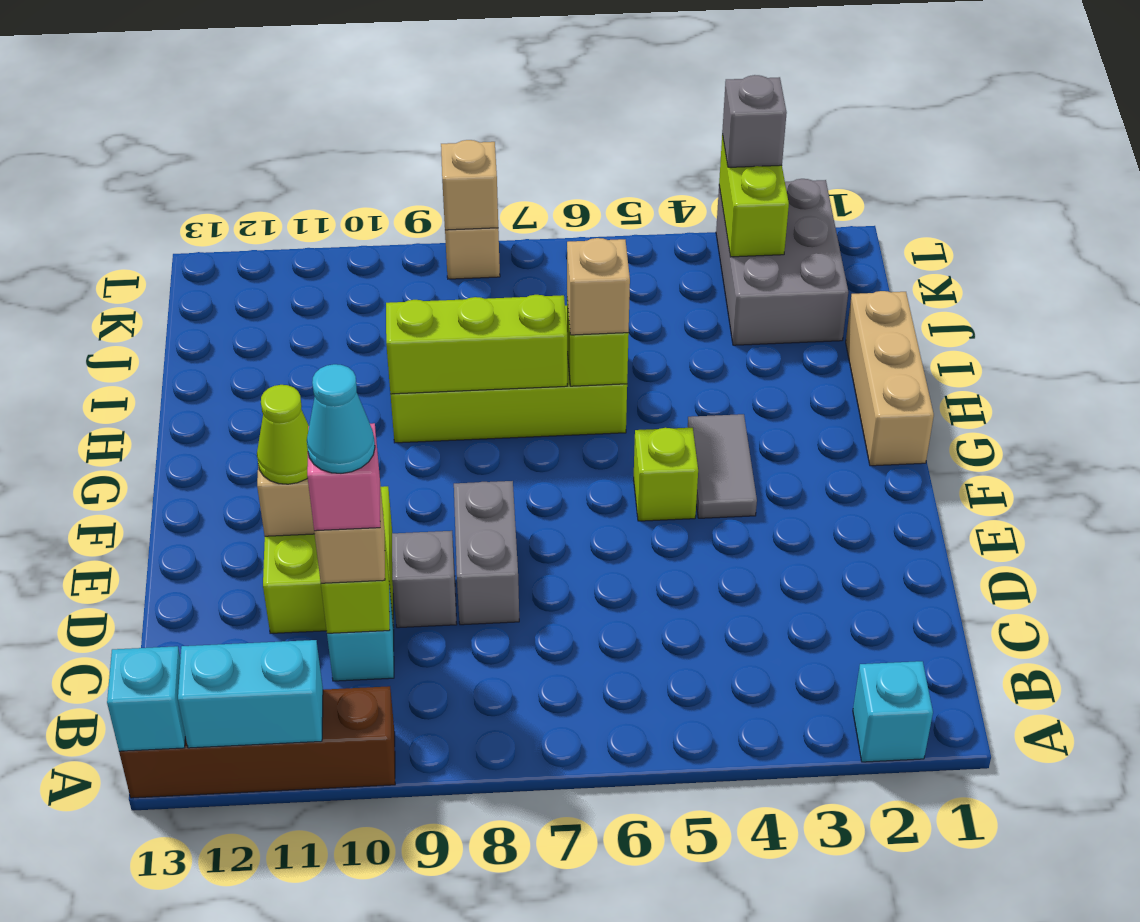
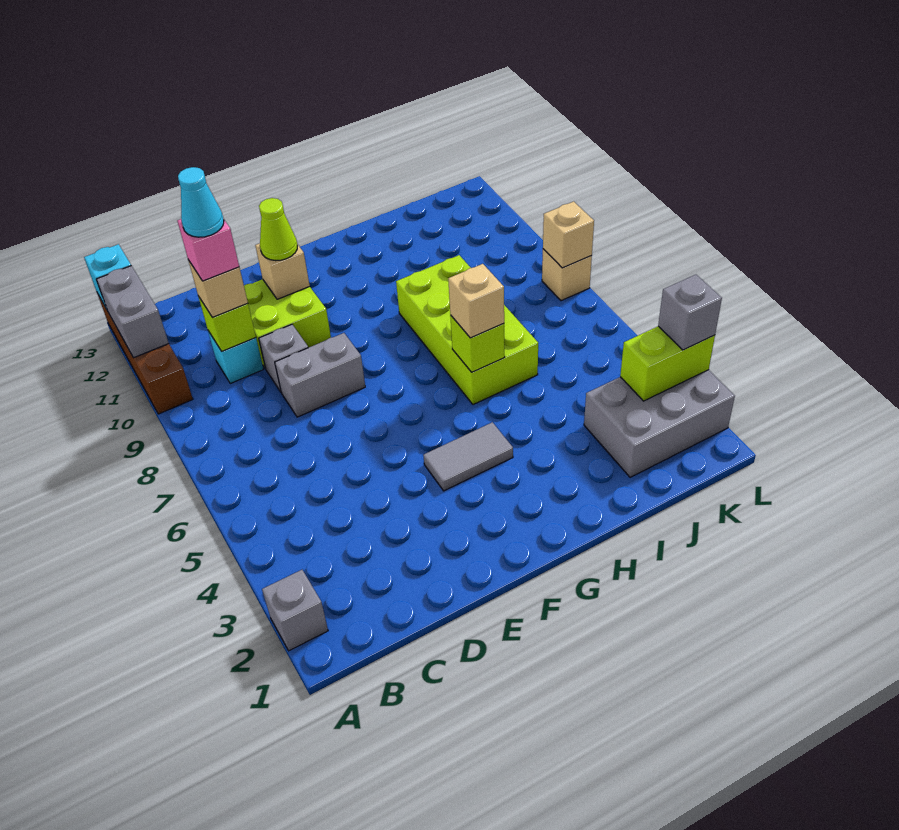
cyan 1x1 brick [853,661,933,762] -> grey 1x1 brick [262,570,328,651]
cyan 1x2 brick [178,640,323,748] -> grey 1x2 brick [96,266,169,358]
lime 1x1 brick [634,428,698,521] -> none
tan 1x3 brick [846,291,934,466] -> none
lime 1x3 brick [386,295,567,394] -> none

